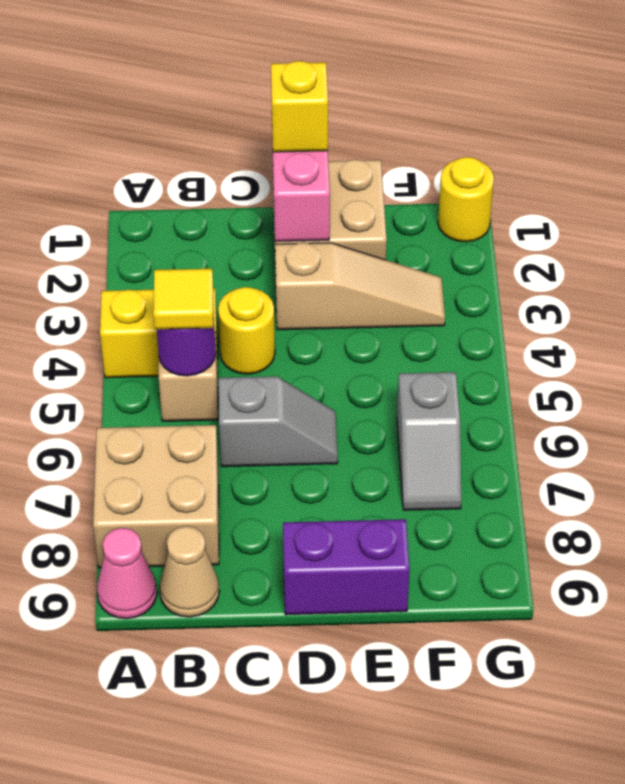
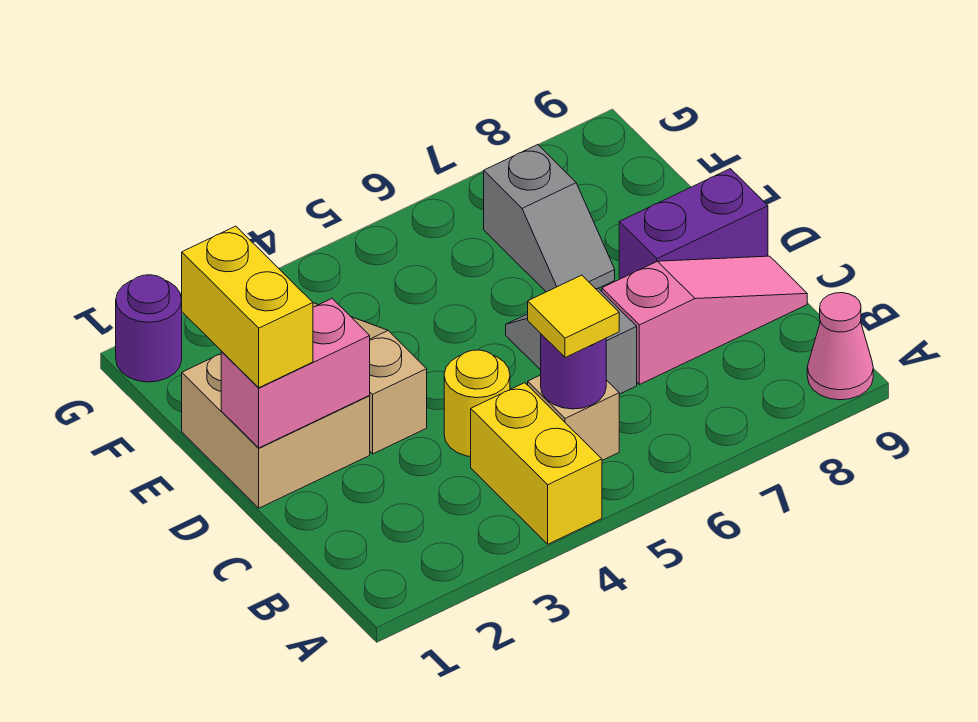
tan 2x2 brick [93,425,219,568] -> none
tan 1x1 cone [159,526,219,617] -> none
none -> pink 1x3 slope [602,256,807,385]
yellow 1x1 brick [271,61,328,152] -> yellow 1x2 brick [182,226,313,388]
purple 1x2 brick [283,519,410,615] -> purple 1x2 brick turned to [619,169,768,279]
grey 1x2 slope [397,372,461,510] -> grey 1x2 slope turned to [484,145,615,292]
yellow 1x1 round brick [438,157,494,242] -> purple 1x1 round brick [116,275,182,382]

